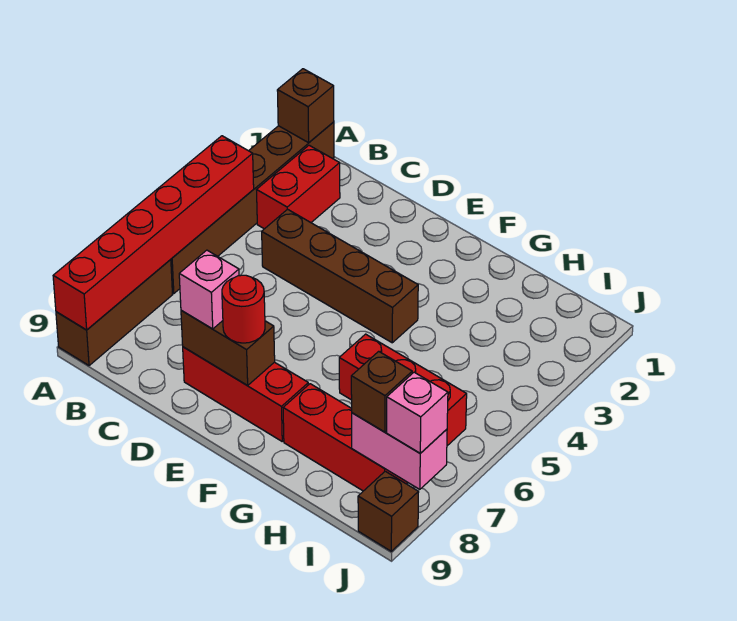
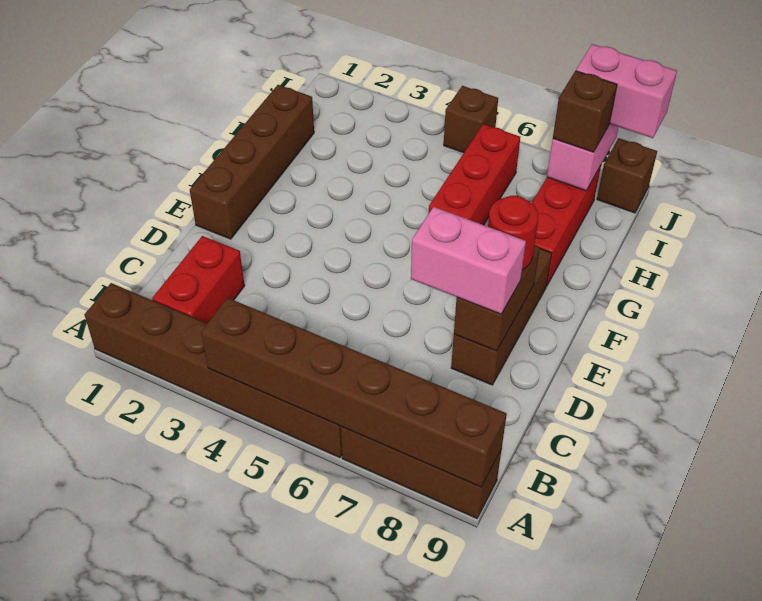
brown 1x1 brick [277,69,334,143] -> brown 1x1 brick moved to [444,86,498,153]
red 1x6 brick [53,136,254,330] -> brown 1x6 brick [201,298,507,487]
red 1x2 brick [257,145,340,229] -> red 1x2 brick turned to [152,236,245,324]
brown 1x4 brick [262,209,418,343] -> brown 1x4 brick moved to [190,85,314,239]
red 1x3 brick [183,347,308,441] -> brown 1x3 brick [451,249,552,385]
pink 1x1 brick [179,250,239,329] -> pink 1x2 brick [411,207,526,314]
pink 1x1 brick [387,372,448,453] -> pink 1x2 brick [576,44,677,138]

